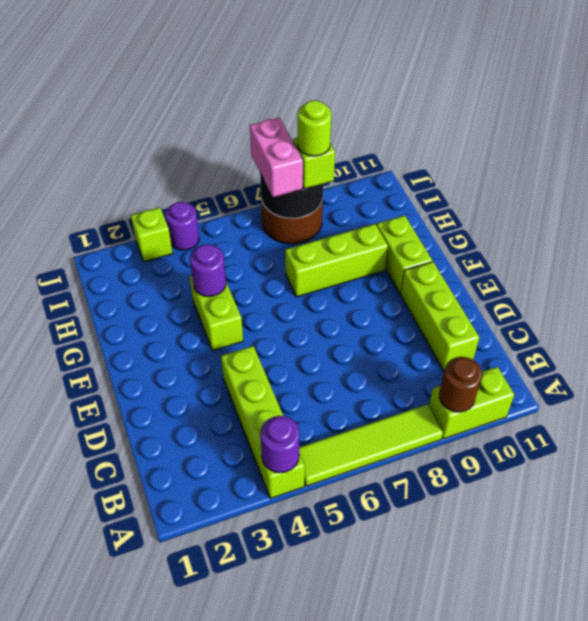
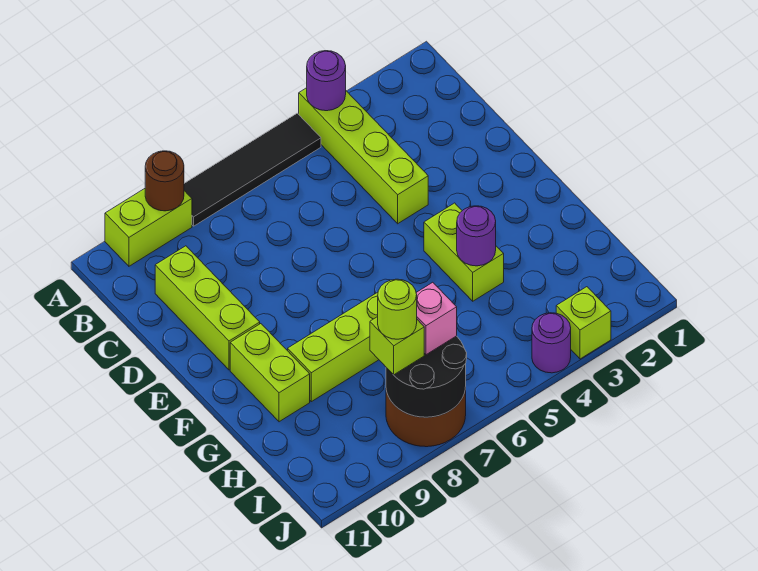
lime 1x4 tile [299,404,443,486] -> black 1x4 tile [184,113,321,226]
pink 1x2 brick [250,118,303,197] -> pink 1x1 brick [416,282,457,355]

